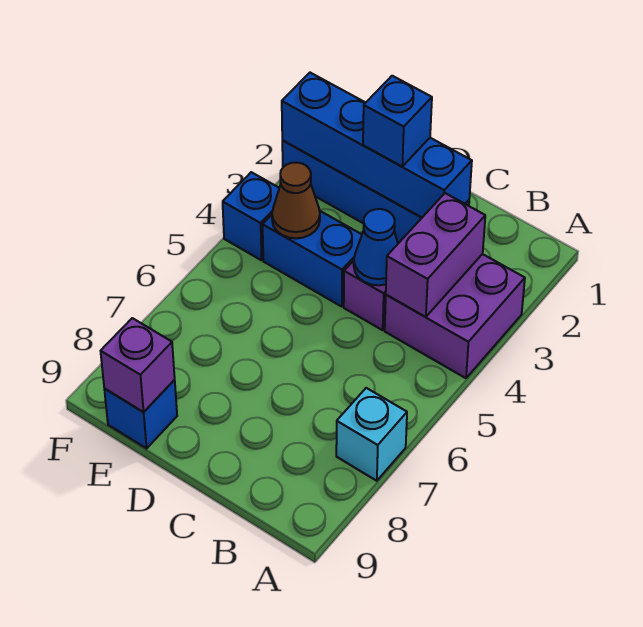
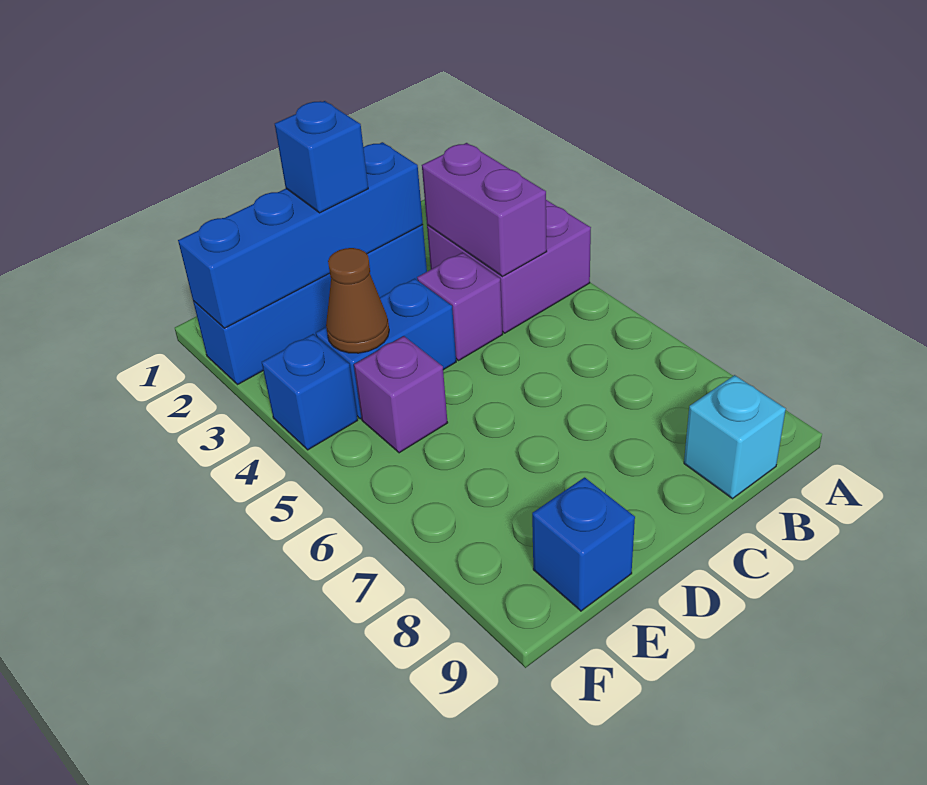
cyan 1x1 brick [336,388,407,481] -> cyan 1x1 brick moved to [684,375,786,499]
blue 1x1 cone [354,209,398,285] -> none
purple 1x1 brick [101,318,175,412] -> purple 1x1 brick moved to [354,336,448,453]

